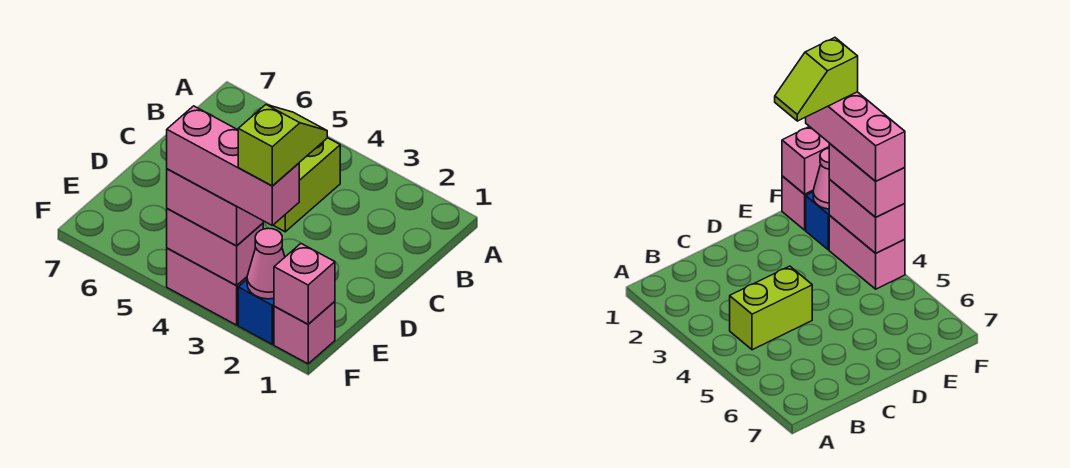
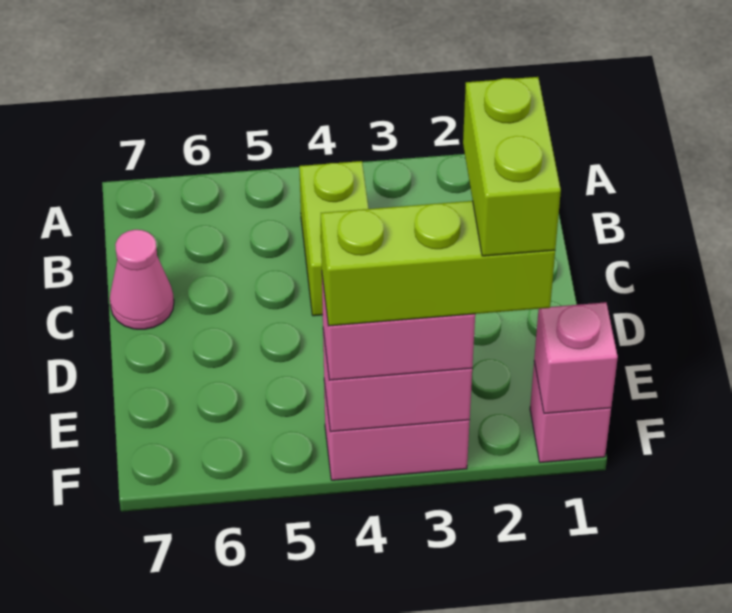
lime 1x2 slope [238,105,327,186] -> lime 1x2 brick [463,77,561,256]
blue 1x1 brick [238,280,274,344] -> none
pink 1x1 cone [247,228,285,299] -> pink 1x1 cone moved to [110,230,174,329]
pink 1x3 brick [167,106,299,225] -> lime 1x3 brick [321,201,555,326]

